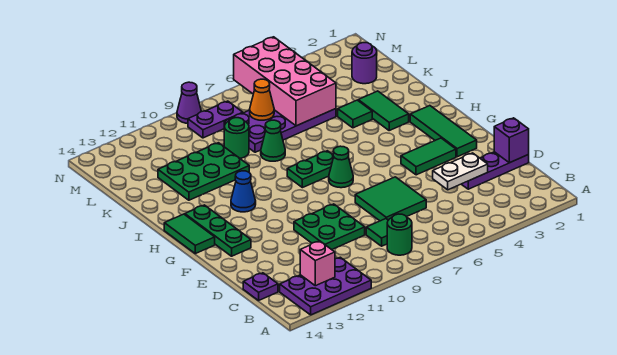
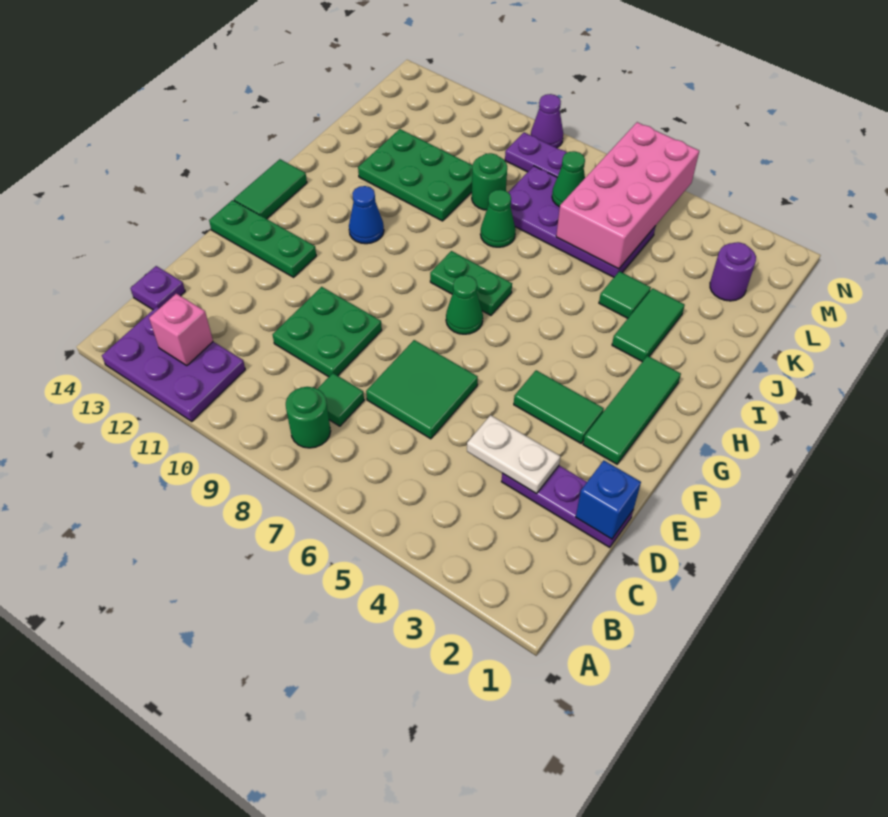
purple 1x1 brick [494,118,529,163] -> blue 1x1 brick [576,461,641,539]
green 1x3 plate [185,205,251,256] -> green 1x3 plate turned to [209,200,316,277]
orange 1x1 cone [250,79,274,120] -> green 1x1 cone [552,151,585,207]

